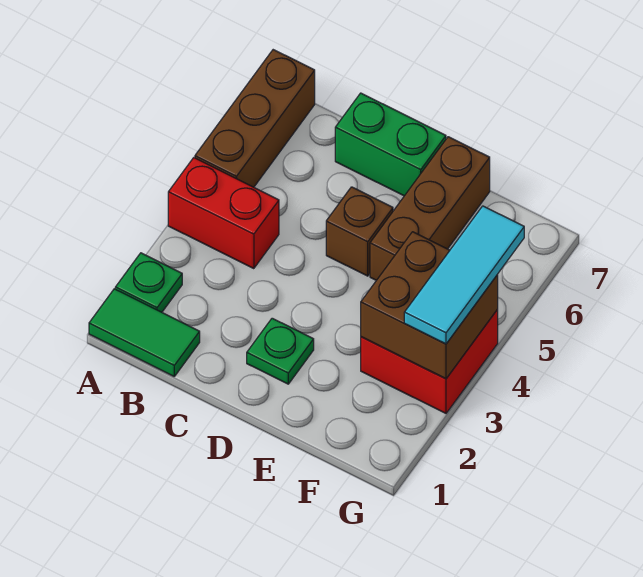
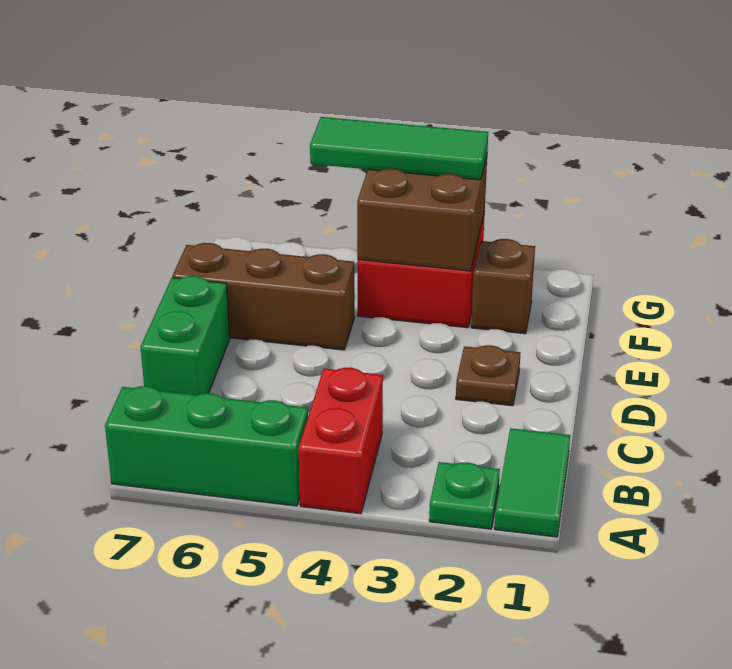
brown 1x3 brick [195,50,315,187] -> green 1x3 brick [105,386,308,506]
green 1x1 plate [247,318,314,384] -> brown 1x1 plate [456,345,520,406]
brown 1x1 brick [326,187,393,276] -> brown 1x1 brick moved to [471,239,535,334]
cyan 1x3 tile [404,206,524,344] -> green 1x3 tile [310,117,488,180]

